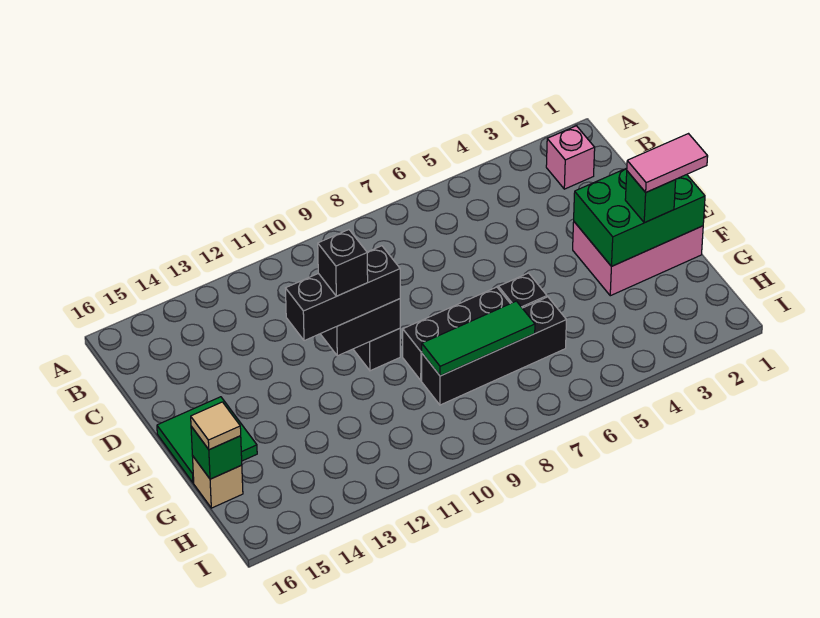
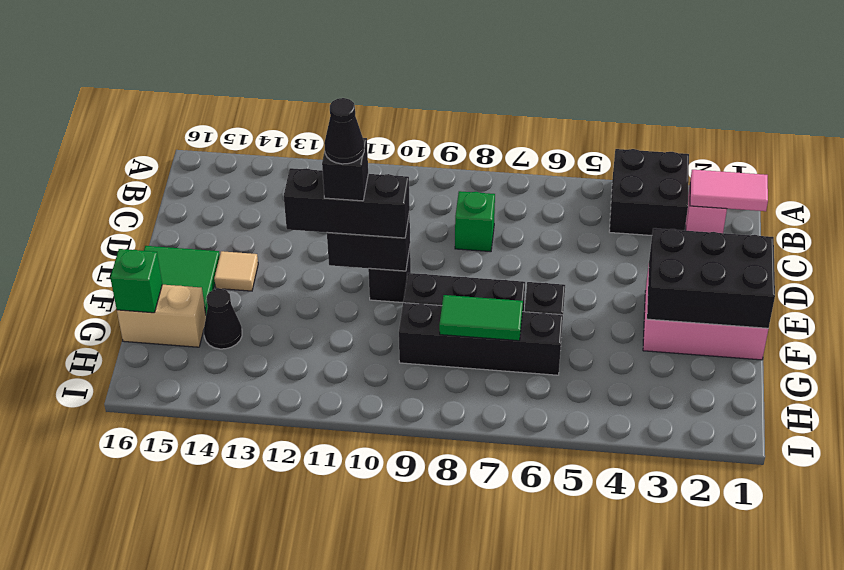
none -> black 2x2 brick [609,149,689,235]
green 2x3 brick [574,168,705,266] -> black 2x3 brick [647,228,775,328]
none -> black 1x1 cone [324,98,364,164]
pink 1x2 tile [627,134,708,192] -> pink 1x2 tile moved to [690,170,768,211]
green 1x1 brick [625,171,676,223] -> green 1x1 brick moved to [455,191,495,252]
green 1x3 tile [422,301,535,376] -> green 1x2 tile [439,295,523,341]
none -> black 1x1 cone [204,289,242,349]
tan 1x1 brick [193,457,243,508] -> tan 1x2 brick [117,285,206,347]
tan 1x1 tile [191,402,241,450] -> tan 1x1 tile moved to [214,251,258,291]

